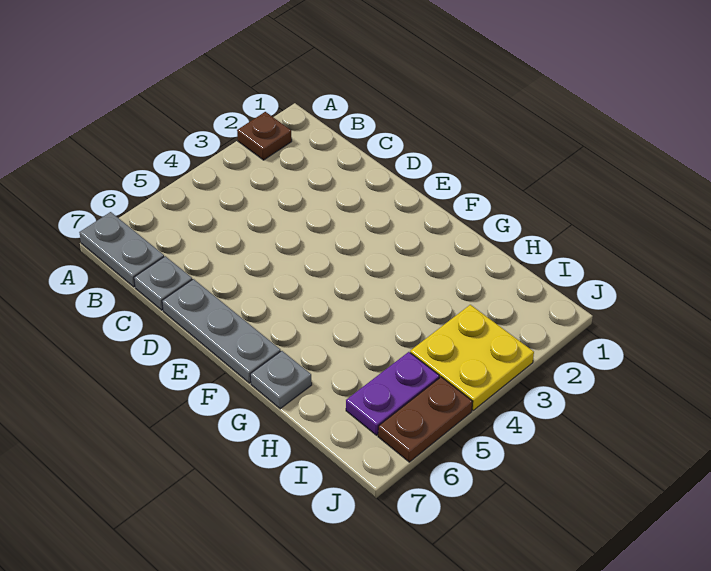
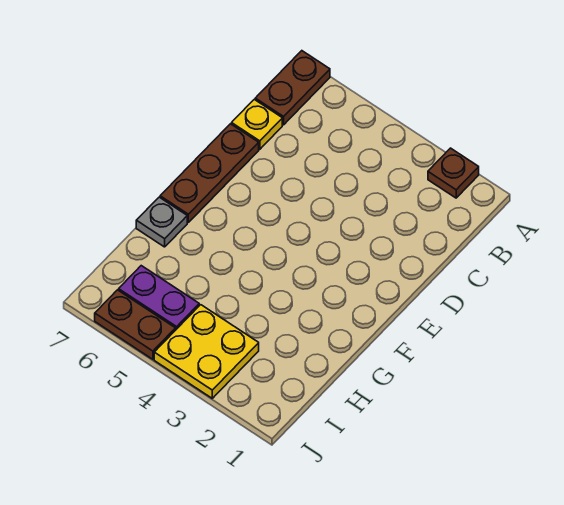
grey 1x2 plate [79,212,164,287] -> brown 1x2 plate [255,51,330,125]
grey 1x1 plate [134,256,192,310] -> yellow 1x1 plate [232,99,282,149]
grey 1x3 plate [162,279,281,383] -> brown 1x3 plate [160,124,259,222]

